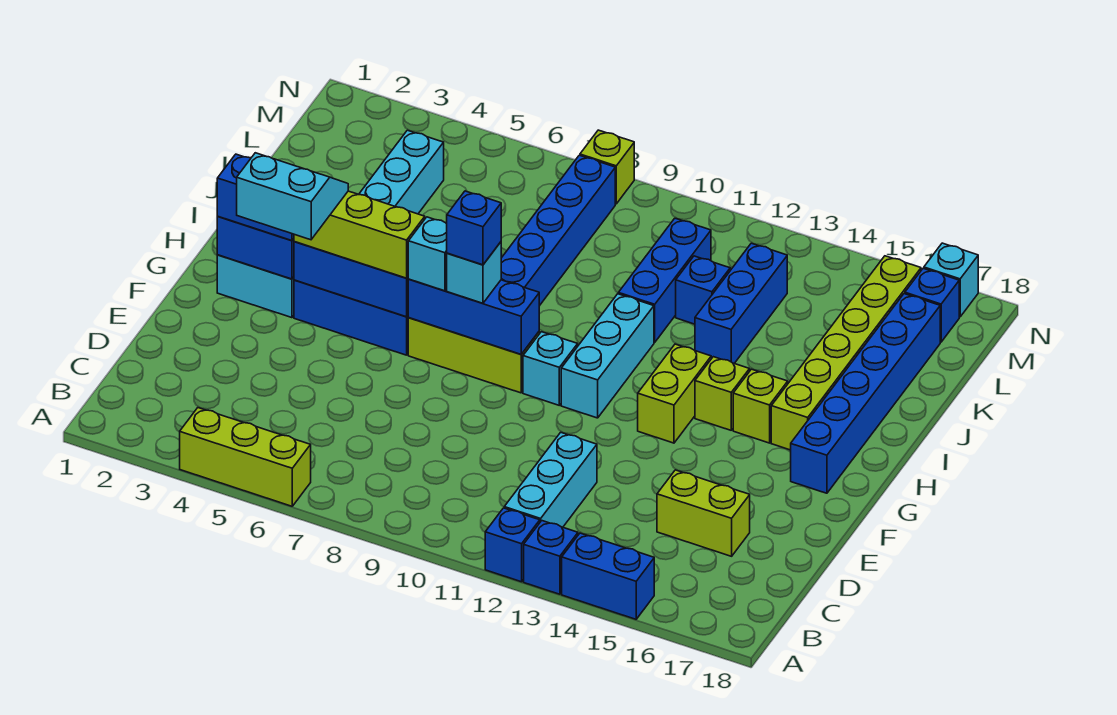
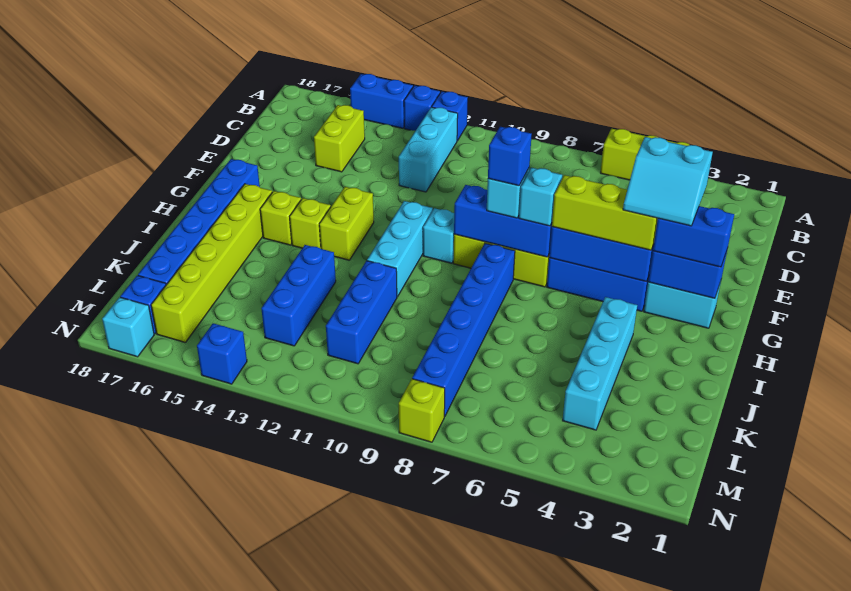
lime 1x2 brick [657,470,750,556] -> lime 1x2 brick turned to [314,105,365,172]
blue 1x1 brick [676,256,730,324] -> blue 1x1 brick moved to [197,323,247,384]

